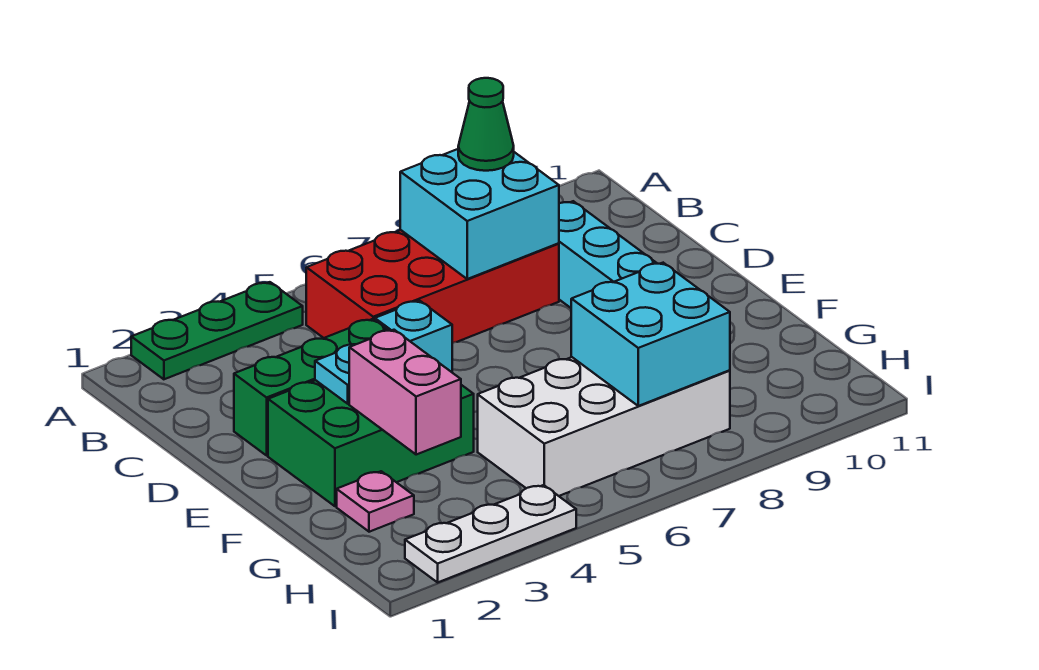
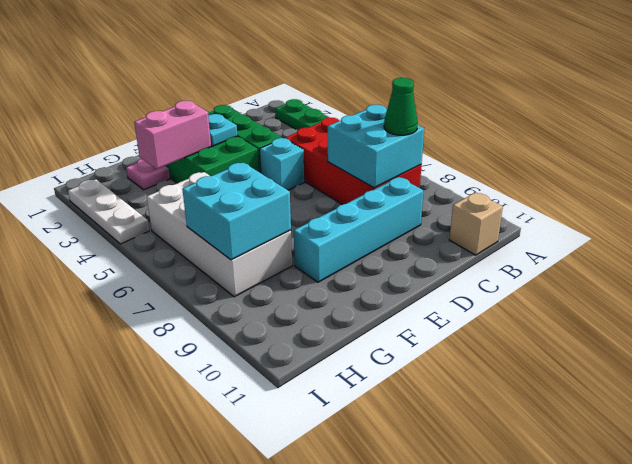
none -> tan 1x1 brick [449,192,503,255]

